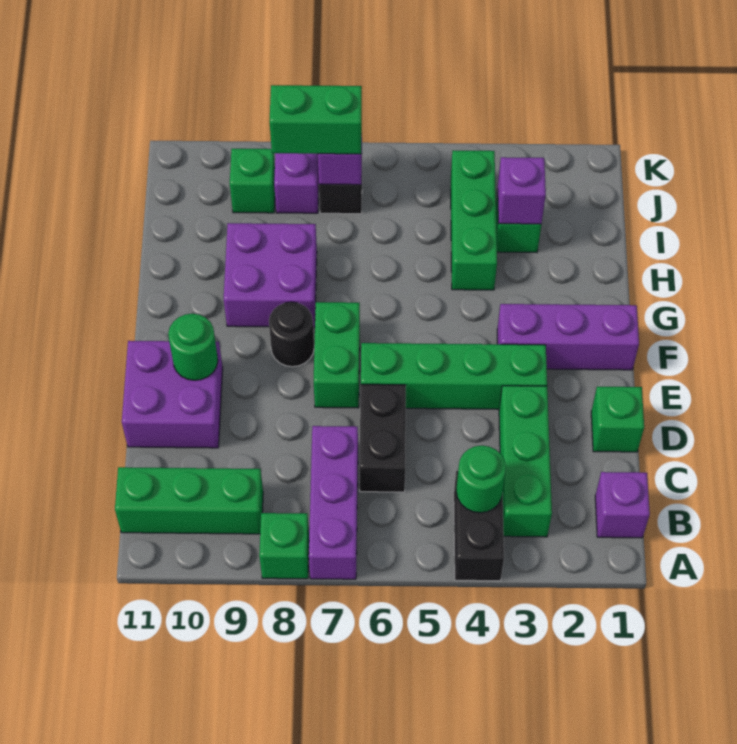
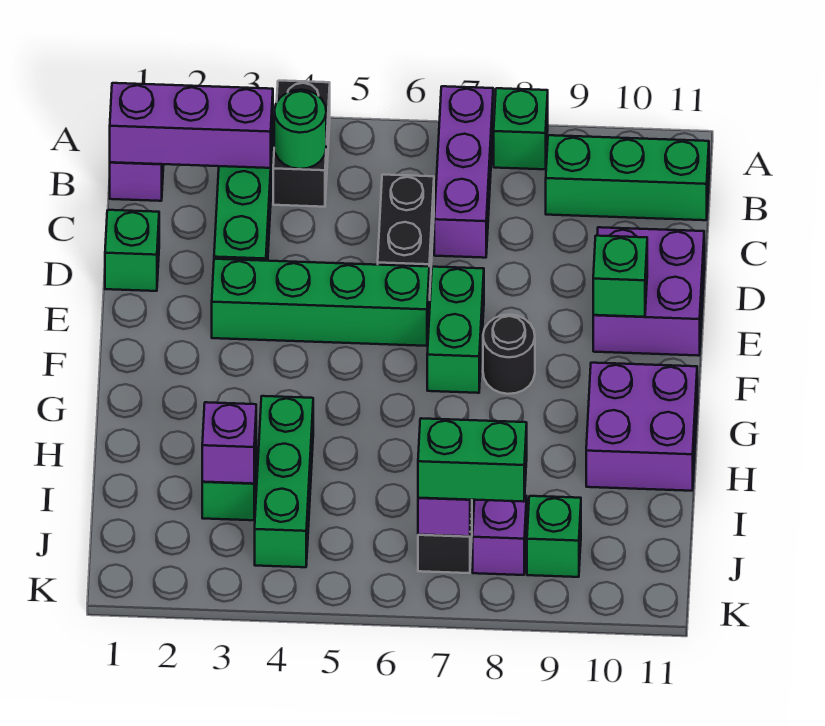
green 1x1 round brick [168,314,218,380] -> green 1x1 brick [593,236,647,317]
purple 1x3 brick [497,304,639,370] -> purple 1x3 brick moved to [110,83,273,168]
purple 2x2 brick [224,223,317,327] -> purple 2x2 brick moved to [586,363,697,491]

